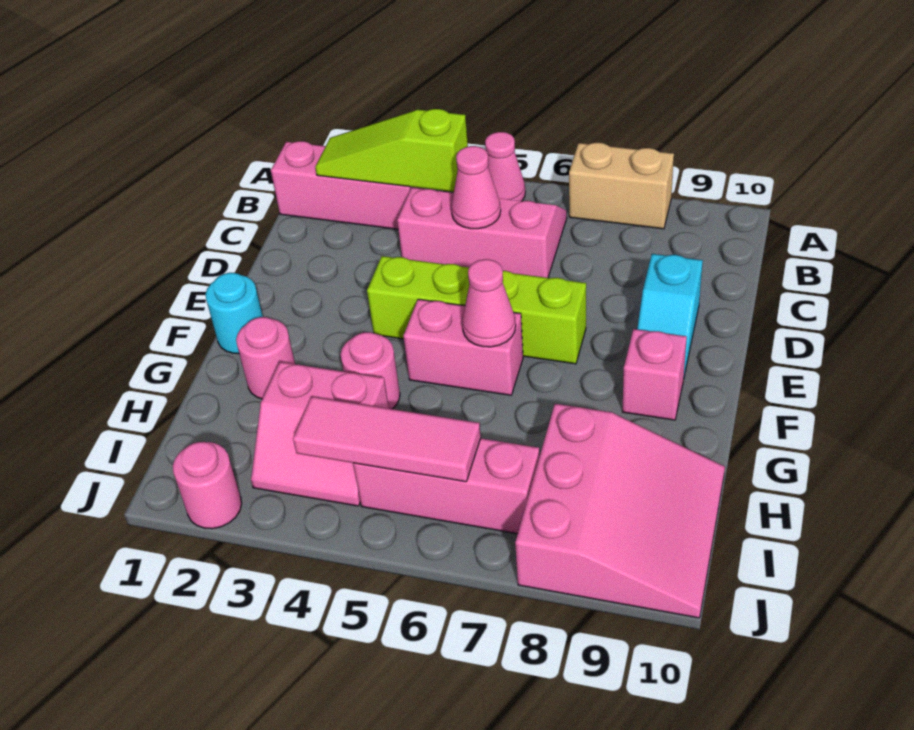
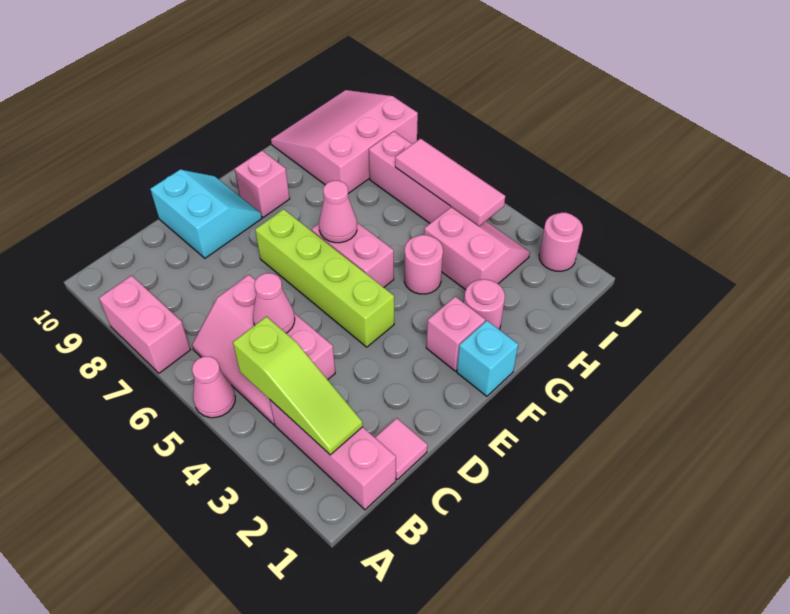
tan 1x2 brick [569,143,674,229] -> pink 1x2 brick [99,276,190,373]
none -> pink 1x1 tile [375,418,427,479]
cyan 1x2 slope [637,254,703,376] -> cyan 2x2 slope [150,170,262,258]
cyan 1x1 round brick [206,273,263,354] -> cyan 1x1 brick [457,321,518,396]
none -> pink 1x1 brick [426,297,485,371]

